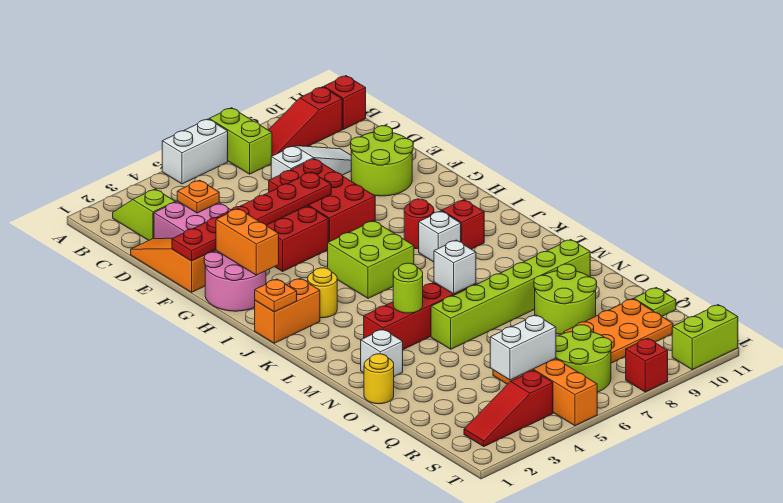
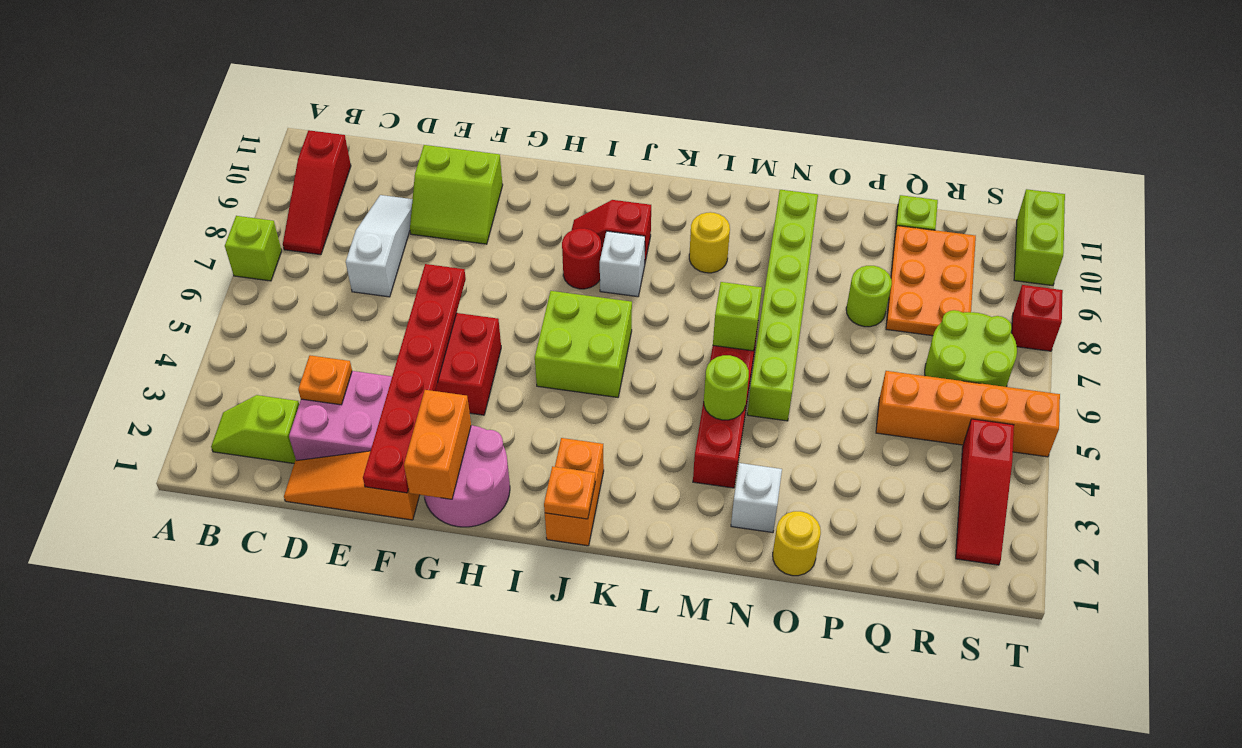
white 1x2 brick [162,119,228,184] -> none
lime 1x2 brick [209,108,272,174] -> lime 1x1 brick [225,216,282,281]
red 1x1 brick [324,76,366,129] -> none
red 2x3 brick [269,159,375,242] -> none
lime 2x2 round brick [351,126,413,196] -> lime 2x2 slope [410,145,503,244]
orange 1x2 brick [216,209,279,275] -> orange 1x2 brick turned to [404,390,471,499]
yellow 1x1 round brick [308,268,337,318] -> yellow 1x1 round brick moved to [689,212,730,273]
white 1x1 brick [434,240,476,294] -> lime 1x1 brick [713,282,762,351]
lime 2x2 round brick [534,264,597,334] -> lime 1x1 round brick [846,266,892,327]
white 1x2 brick [490,315,556,380] -> none

